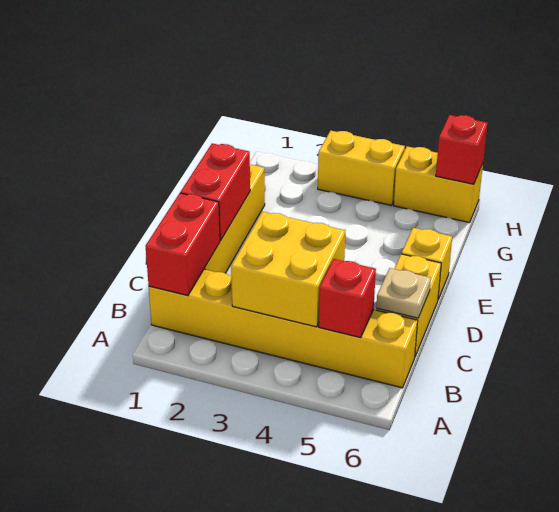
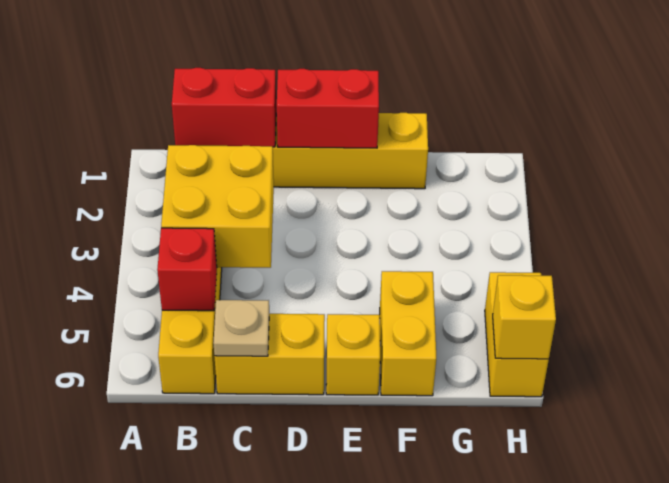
yellow 1x2 brick [318,131,405,206] -> yellow 1x2 brick moved to [380,271,436,396]
red 1x1 brick [436,115,487,184] -> yellow 1x1 brick [493,275,556,359]

